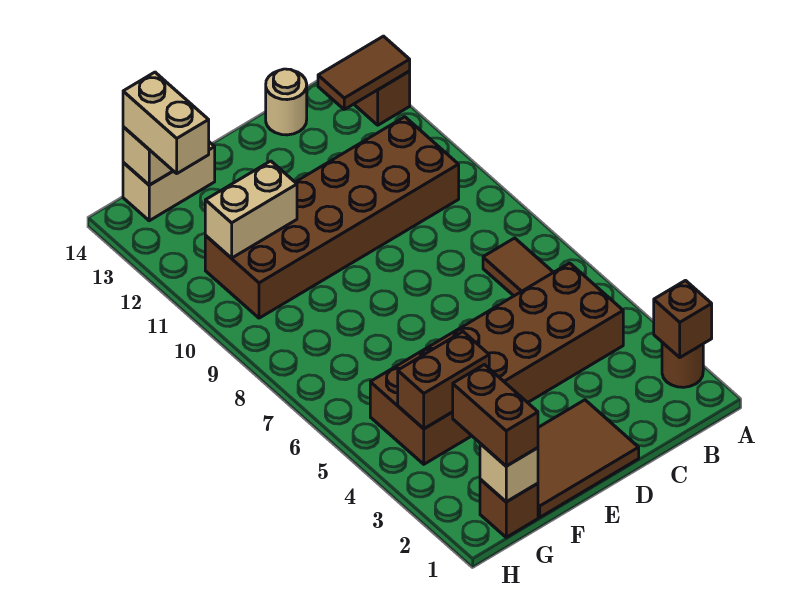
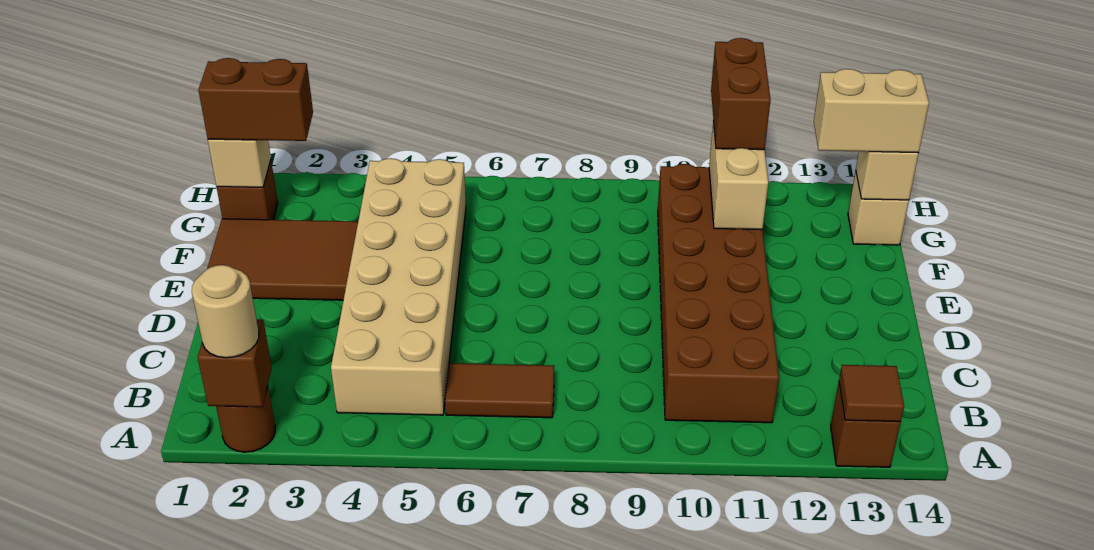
brown 1x2 tile [318,36,410,109] -> brown 1x1 tile [839,365,904,422]
brown 2x6 brick [370,263,623,464] -> tan 2x6 brick [331,158,466,415]
tan 1x1 round brick [266,69,307,135] -> tan 1x1 round brick moved to [192,265,259,358]
brown 2x3 tile [538,400,639,517] -> brown 2x3 tile turned to [207,219,358,300]
brown 1x2 brick [398,332,489,429] -> brown 1x2 brick moved to [711,38,771,150]
tan 1x2 brick [123,142,215,221] -> tan 1x1 brick [848,171,909,245]

